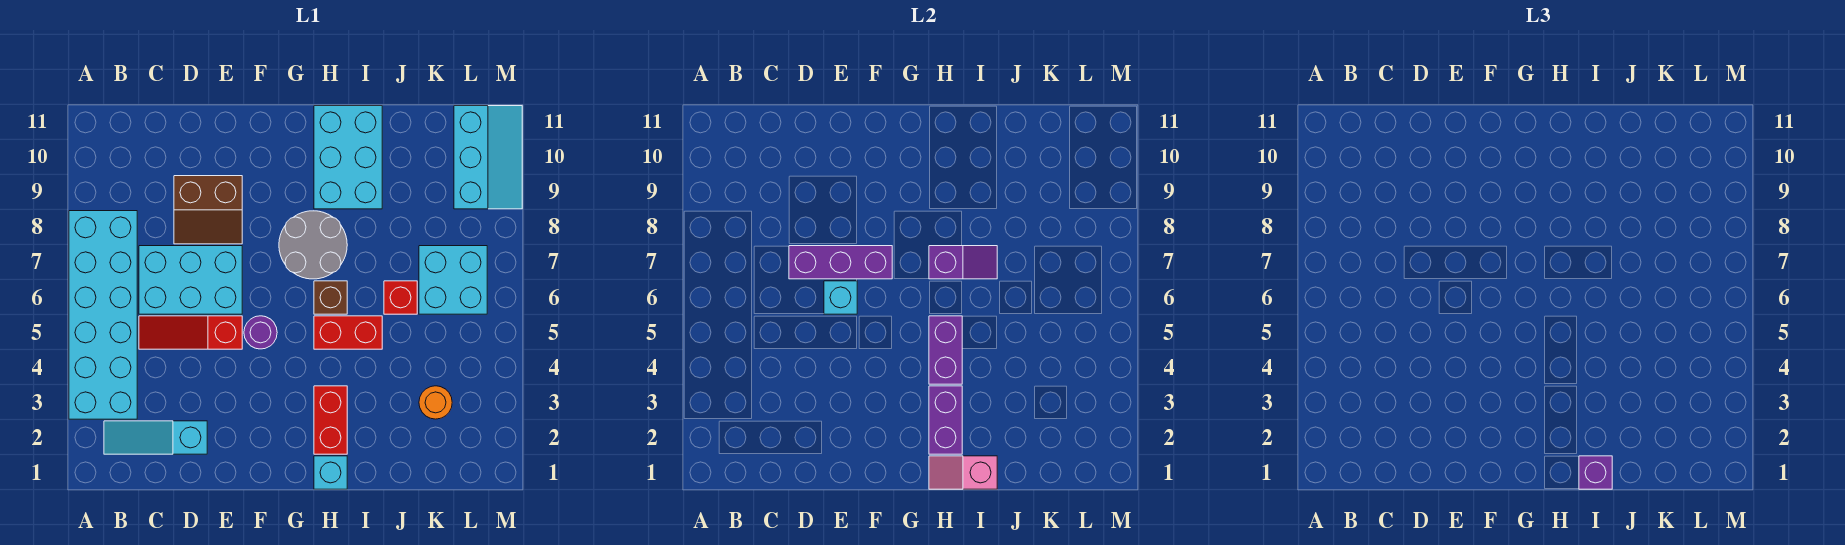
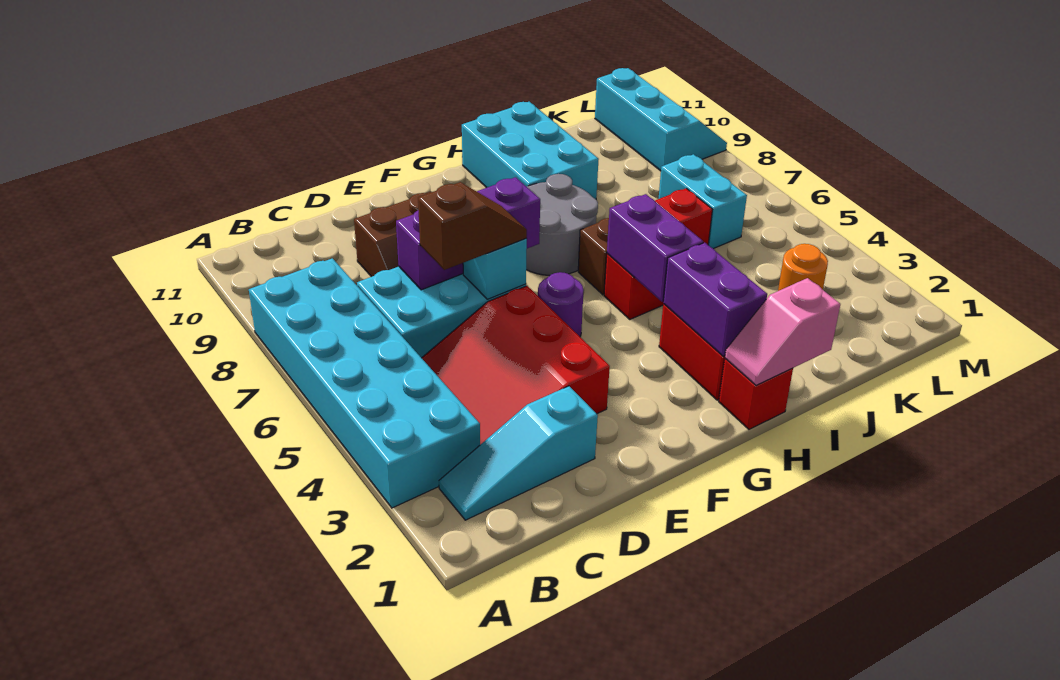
red 1x3 slope [139,316,242,349] -> red 3x3 slope [422,286,610,445]
none -> brown 1x2 slope [418,182,527,270]
cyan 1x1 brick [314,456,347,489] -> red 1x1 brick [719,359,793,429]
purple 1x2 slope [929,246,997,279] -> none
purple 1x1 brick [1579,456,1612,489] -> none
cyan 2x2 brick [419,246,487,314] -> cyan 1x2 brick [659,154,747,249]

